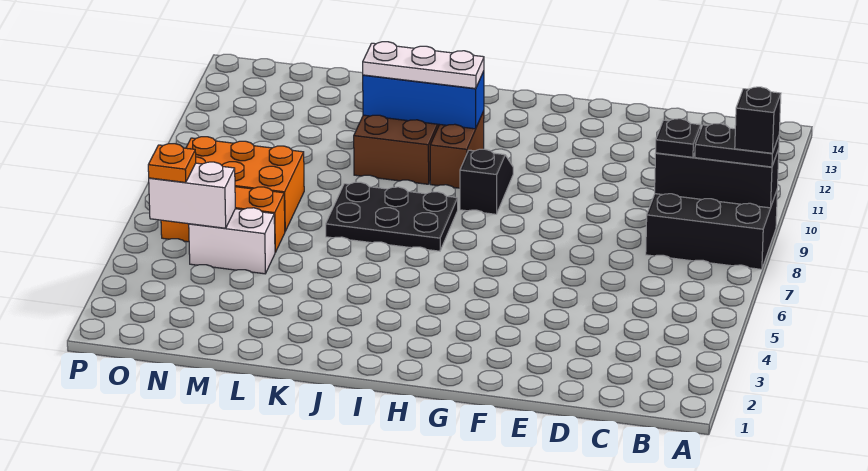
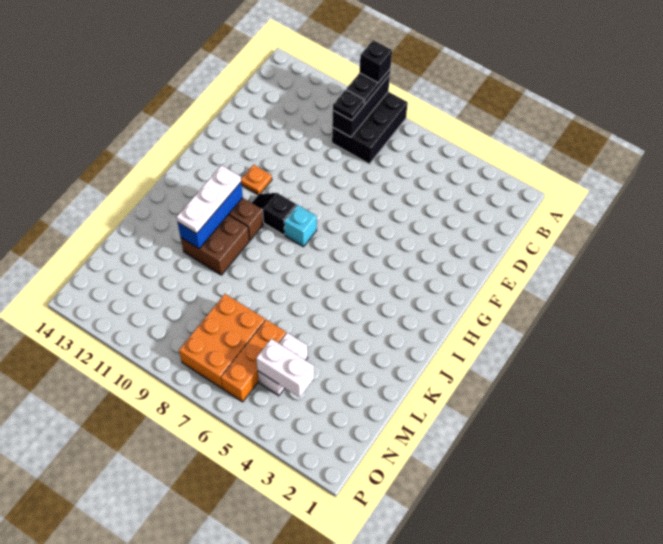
none -> cyan 1x1 brick [284,205,317,247]
black 2x3 plate [326,182,458,251] -> none
white 1x2 brick [149,162,235,228] -> white 1x2 brick turned to [256,339,314,397]
orange 1x1 plate [148,144,196,182] -> orange 1x1 plate moved to [241,165,272,195]

